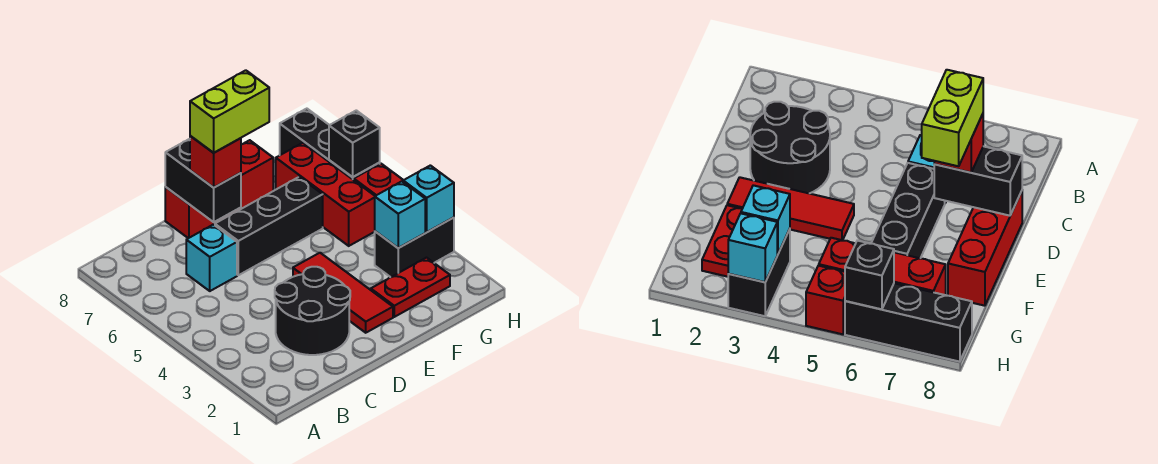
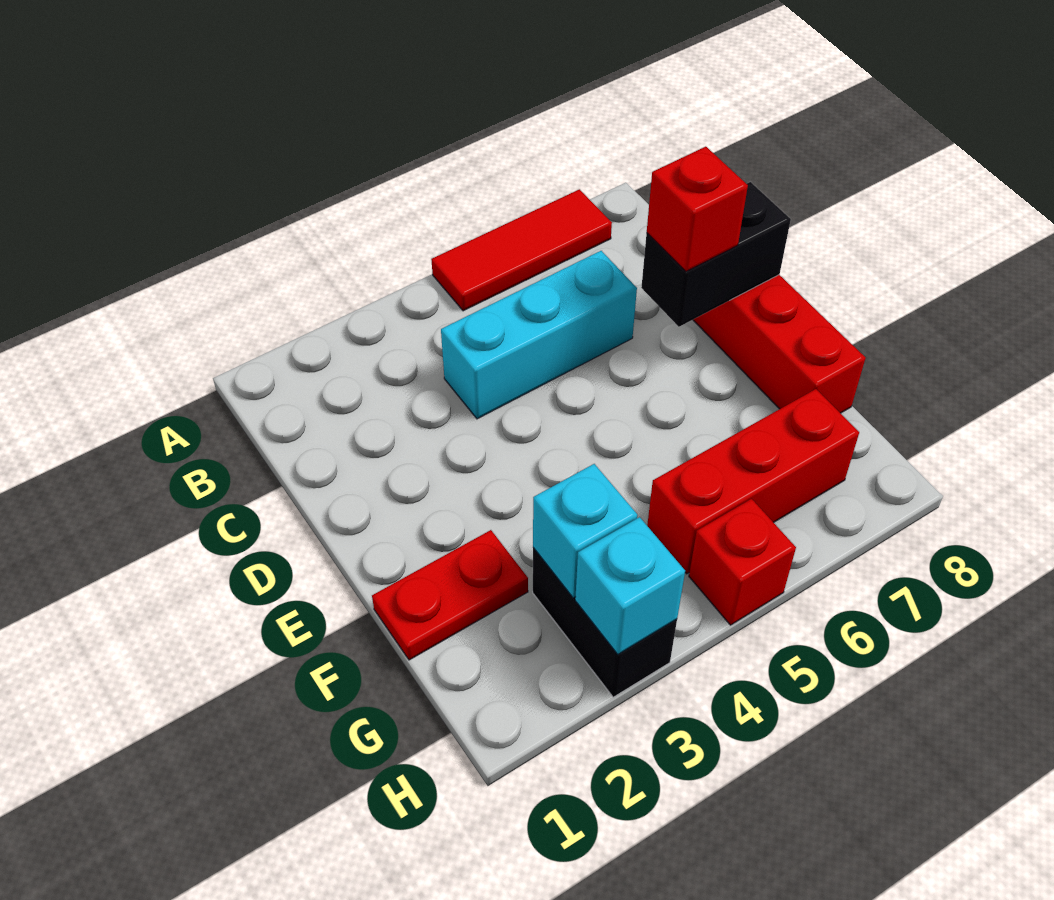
black 2x2 round brick [275,267,350,355] -> none
cyan 1x1 brick [186,225,237,291] -> cyan 1x3 brick [441,251,637,419]
black 1x3 brick [215,177,323,275] -> none
lime 1x2 brick [190,70,269,153] -> none
red 1x3 tile [293,253,393,333] -> red 1x3 tile moved to [431,189,612,311]
red 1x2 plate [371,258,450,317] -> red 1x2 plate turned to [372,530,528,660]
black 1x3 brick [280,109,380,180] -> none
black 1x1 brick [329,110,380,177] -> none

